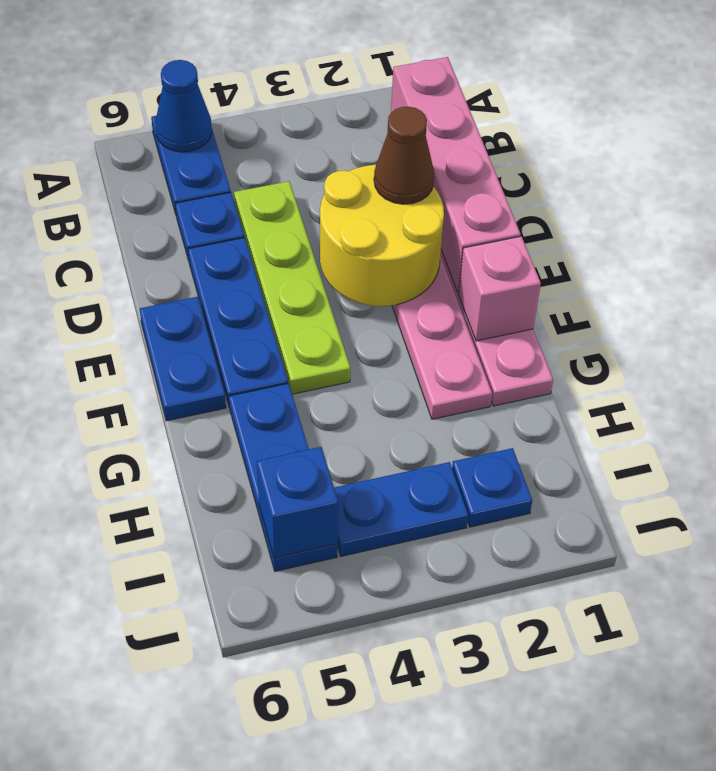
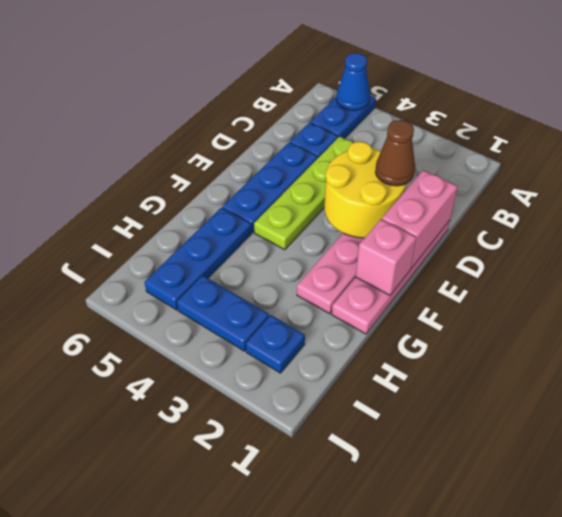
pink 1x4 brick [391,57,521,292] -> pink 1x2 brick [382,170,458,268]
blue 1x2 plate [140,297,226,421] -> none
blue 1x1 brick [257,447,338,558] -> none

